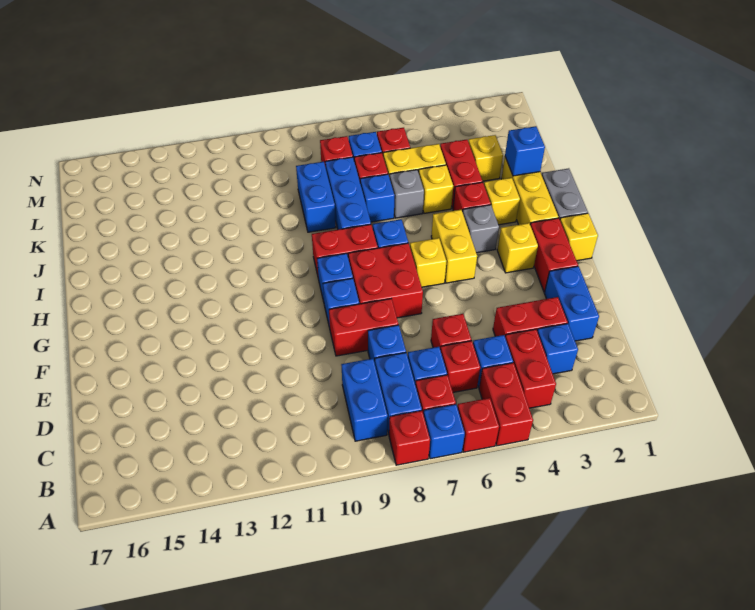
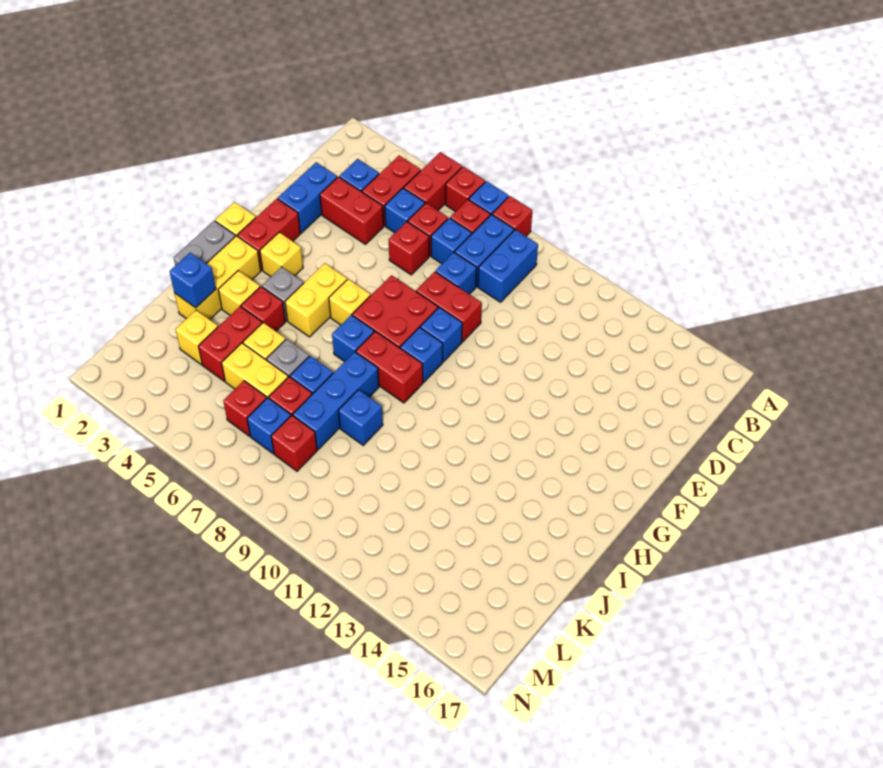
blue 1x2 brick [296,162,336,232] -> blue 1x1 brick [338,390,383,445]

